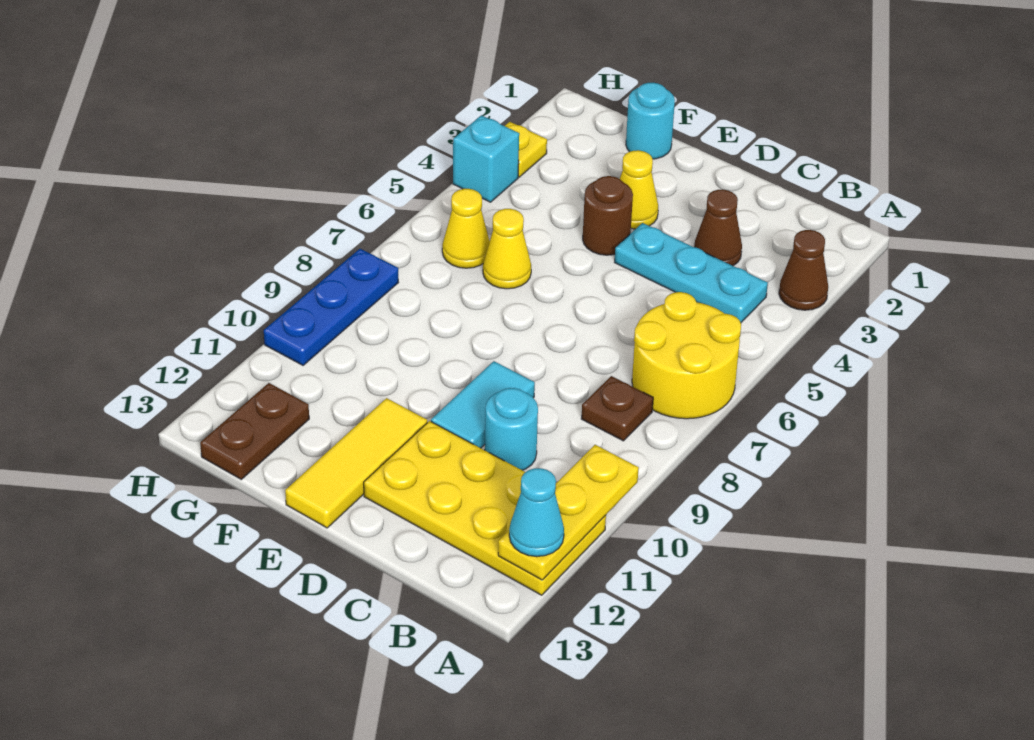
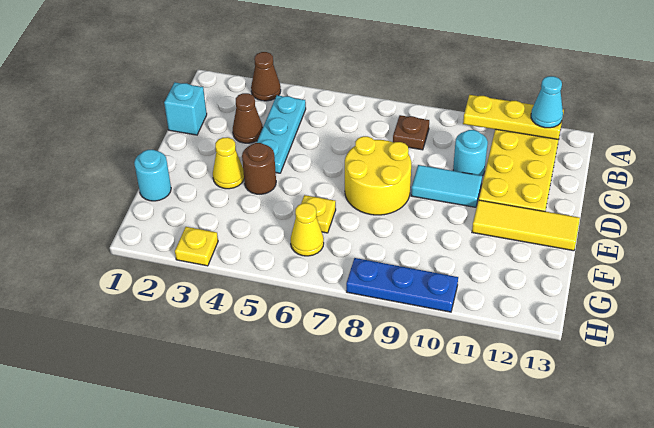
yellow 2x2 round brick [632,292,741,419] -> yellow 2x2 round brick moved to [345,136,411,215]
yellow 1x1 cone [483,209,531,289] -> yellow 1x1 plate [301,195,336,233]
brown 1x2 plate [200,383,309,479] -> none
cyan 1x1 brick [453,115,519,202] -> cyan 1x1 brick moved to [164,82,207,135]

